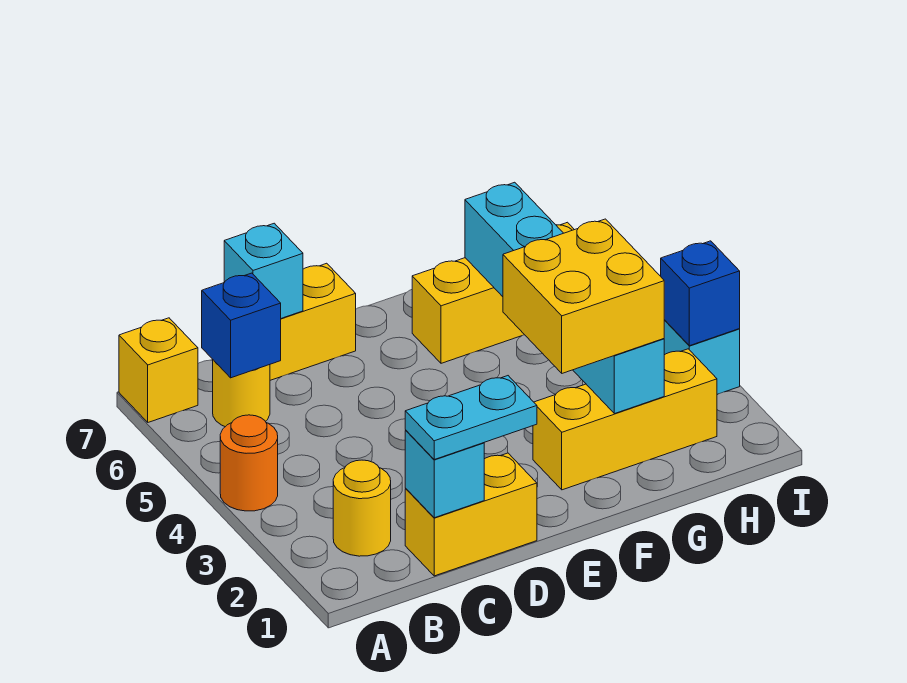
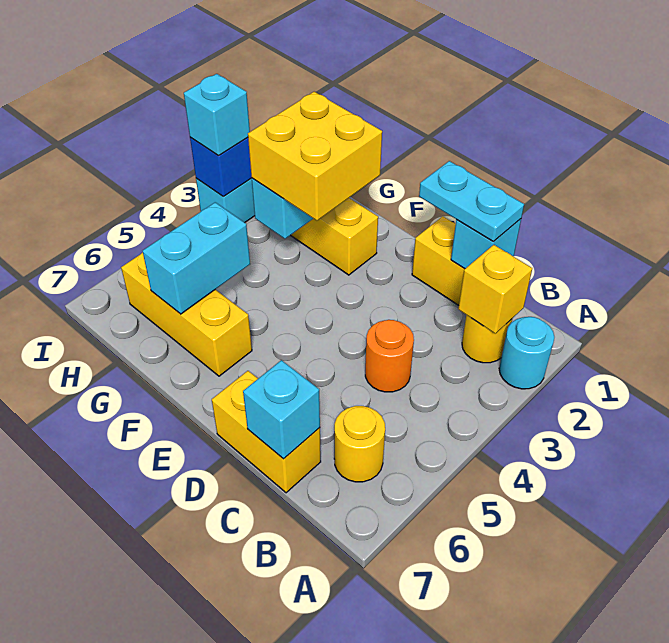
none -> cyan 1x1 round brick [499,317,554,389]
orange 1x1 round brick [220,415,278,511] -> orange 1x1 round brick moved to [365,320,414,392]
yellow 1x1 brick [119,318,198,422] -> yellow 1x1 brick moved to [458,245,532,334]
blue 1x1 brick [202,273,281,378] -> none
none -> cyan 1x1 brick [184,74,250,156]

